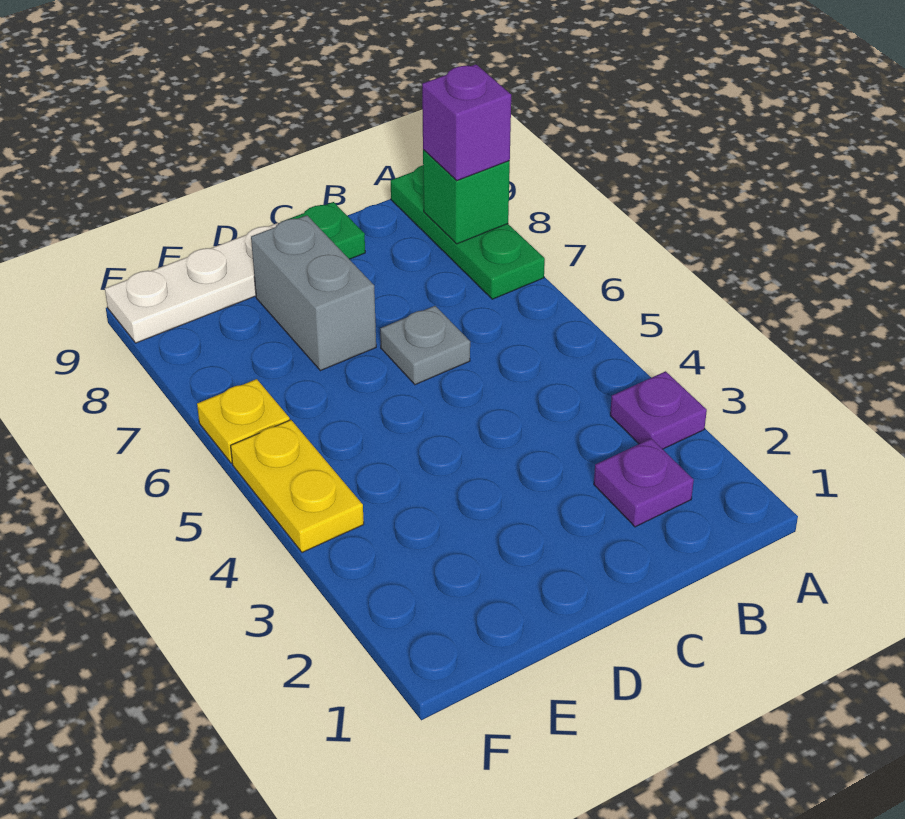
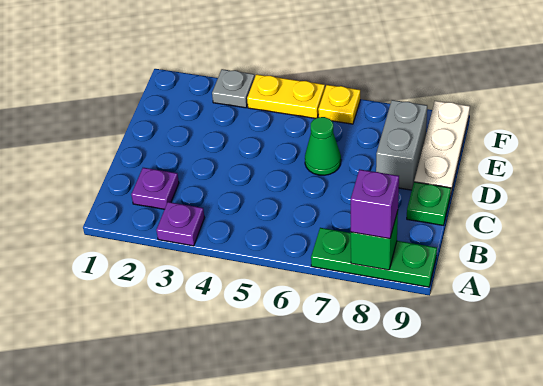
grey 1x1 plate [380,306,470,385] -> grey 1x1 plate moved to [212,69,255,108]
none -> green 1x1 cone [305,117,341,175]
grey 1x2 brick [251,215,376,371] -> grey 1x2 brick turned to [376,100,427,190]

